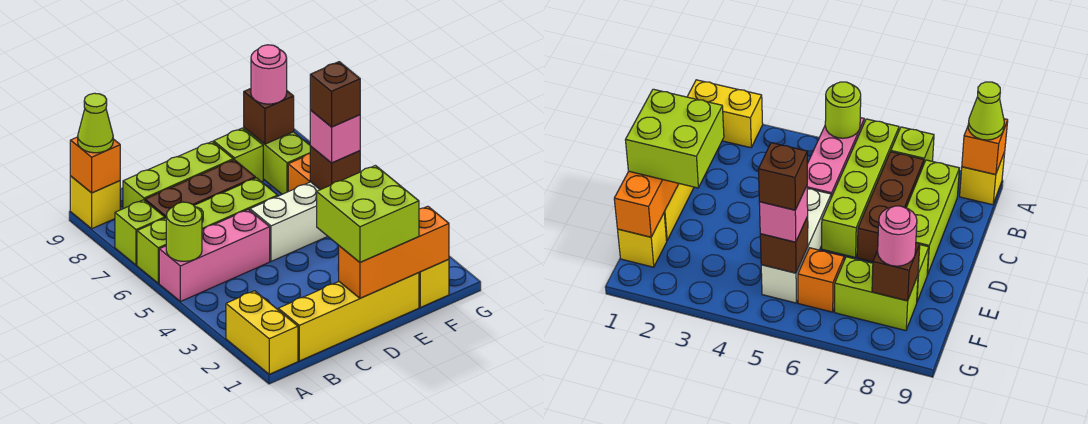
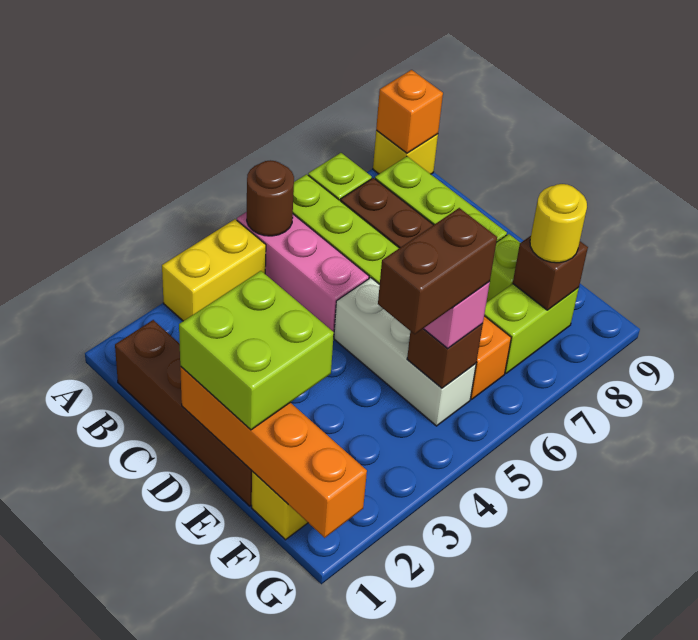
yellow 1x2 brick [226,291,298,374] -> yellow 1x2 brick moved to [162,219,266,321]
lime 1x1 round brick [166,202,202,261] -> brown 1x1 round brick [247,160,294,236]
lime 1x1 cone [78,93,113,153] -> none
yellow 1x4 brick [278,273,419,361] -> brown 1x4 brick [115,320,252,506]
orange 1x3 brick [338,206,449,298] -> orange 1x4 brick [180,367,367,538]
brown 1x1 brick [310,62,360,127] -> brown 1x2 brick [378,208,497,334]
pink 1x1 round brick [251,45,287,104] -> yellow 1x1 round brick [530,184,587,263]

